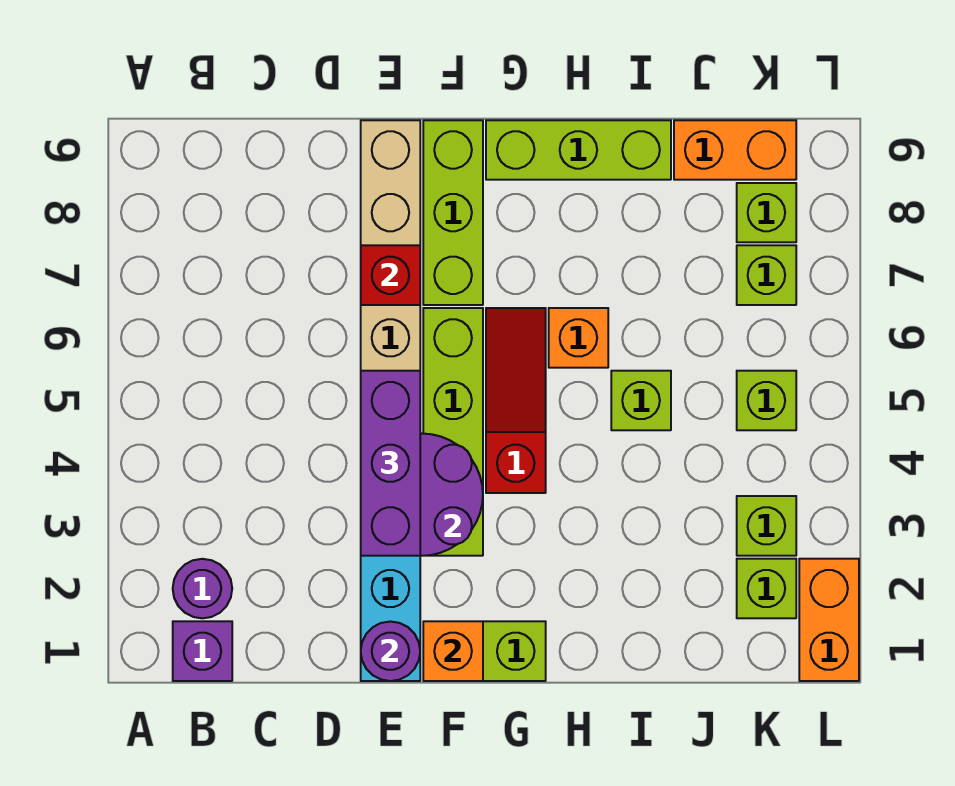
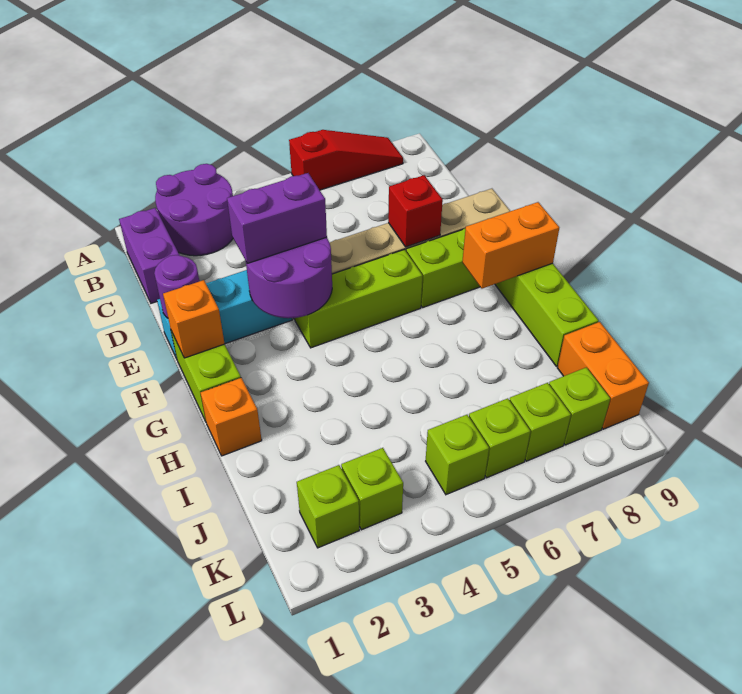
purple 1x1 brick [173,621,232,681] -> purple 1x2 brick [119,208,179,303]
purple 1x1 round brick [173,559,232,618] -> purple 2x2 round brick [155,164,233,256]
purple 1x3 brick [361,371,420,556] -> purple 1x2 brick [227,173,327,264]
lime 1x4 brick [423,308,483,556] -> lime 1x3 brick [295,250,422,348]
red 1x3 slope [486,308,546,493] -> red 1x3 slope moved to [289,130,403,190]
orange 1x1 brick [549,308,608,368] -> orange 1x1 brick moved to [201,378,262,456]
lime 1x1 brick [611,371,671,430] -> lime 1x1 brick moved to [469,398,530,478]
orange 1x2 brick [799,559,859,681] -> orange 1x2 brick moved to [462,202,559,289]

